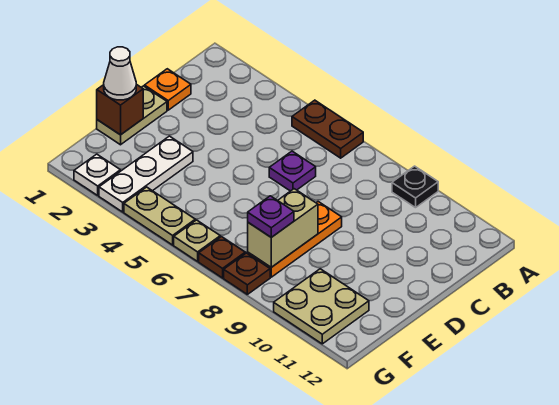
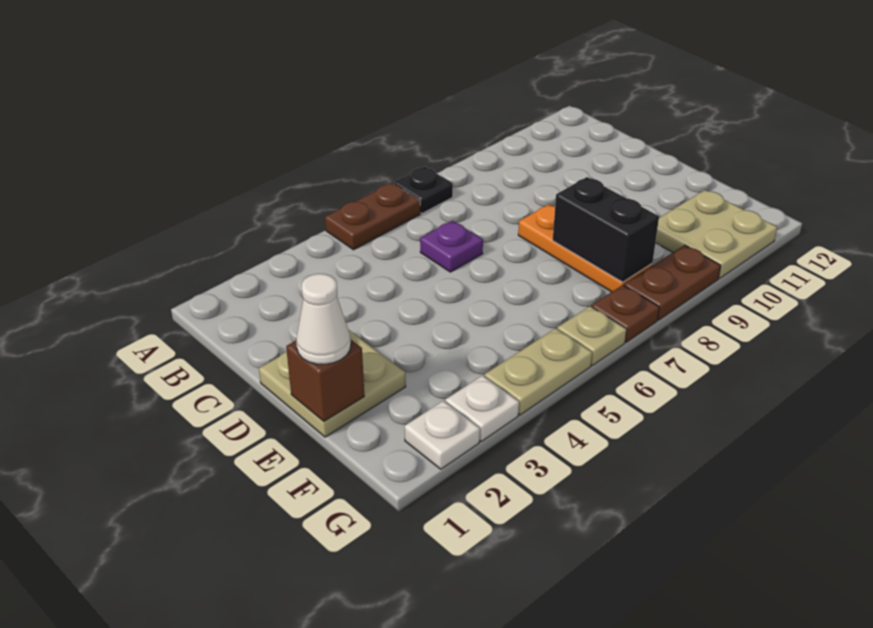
black 1x1 plate [392,166,438,208] -> black 1x1 plate moved to [394,167,453,213]
orange 1x1 plate [145,69,191,110] -> none
tan 1x2 plate [97,86,167,145] -> tan 2x2 plate [259,330,406,437]
white 1x3 plate [99,136,193,212] -> white 1x1 plate [445,375,519,441]
tan 1x2 brick [248,189,318,267] -> black 1x2 brick [553,177,659,282]
purple 1x1 plate [248,196,294,237] -> none
brown 1x1 plate [224,253,270,294] -> brown 1x2 plate [624,245,721,320]

